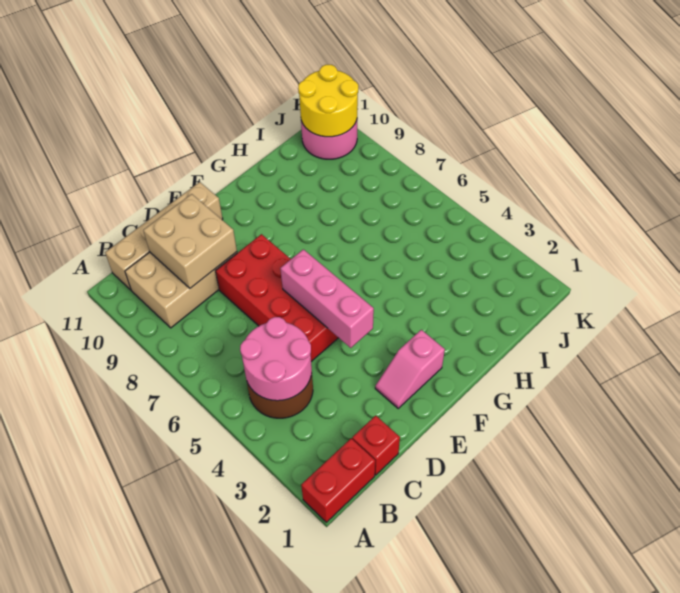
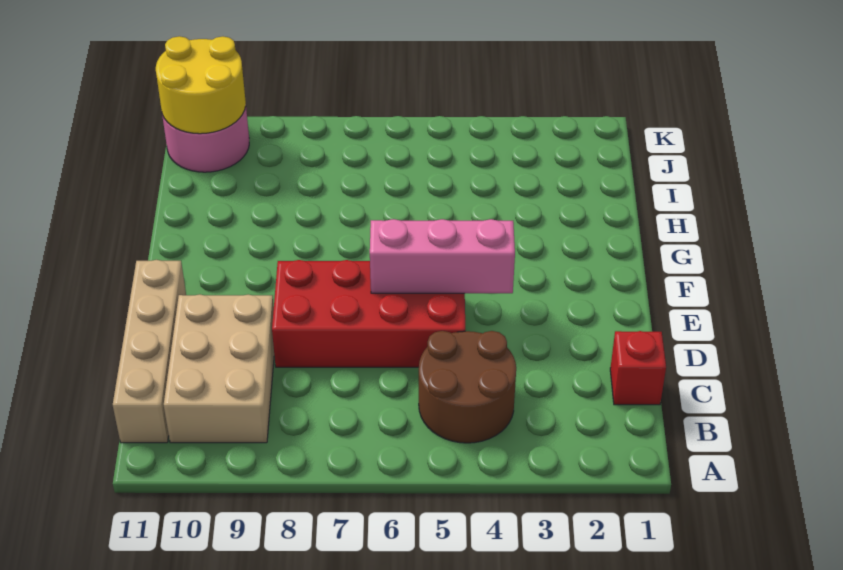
red 1x2 brick [301,439,375,522] -> none
pink 2x2 round brick [240,317,312,401] -> none
tan 2x2 brick [143,194,237,288] -> none
pink 1x2 slope [375,330,445,408] -> none

